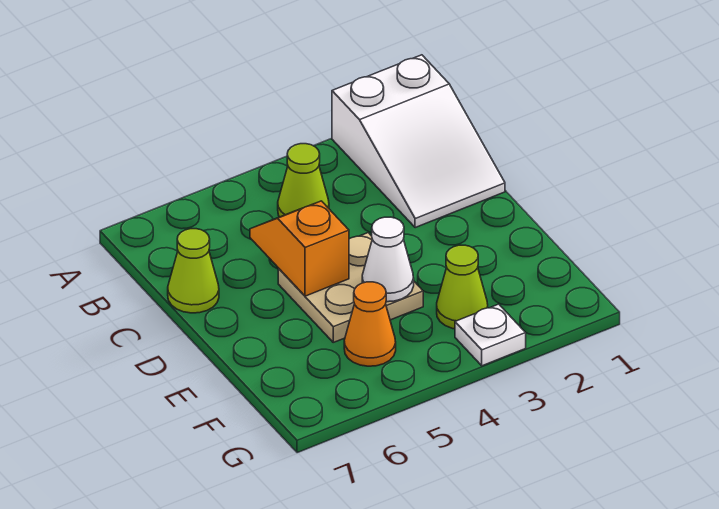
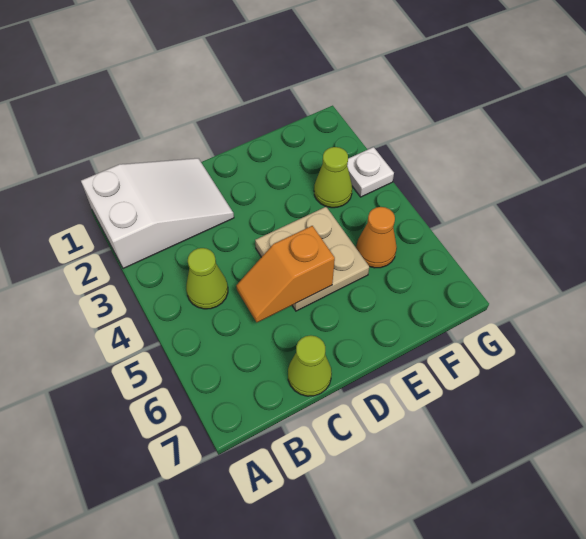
white 1x1 cone [362,217,414,302] -> none

